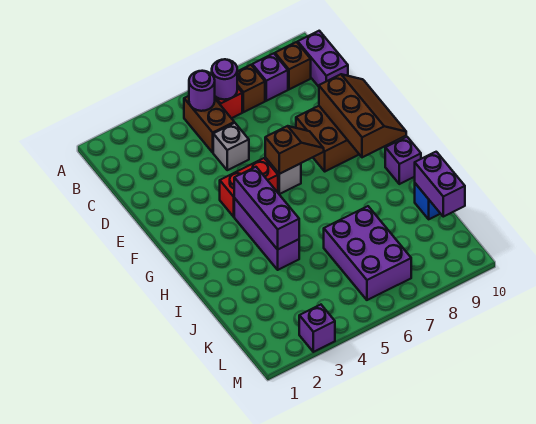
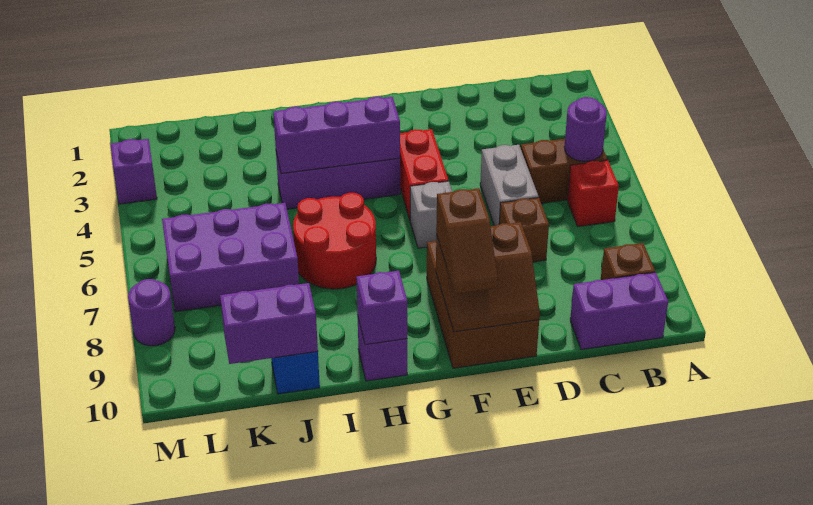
purple 1x1 round brick [212,59,237,100] -> purple 1x1 round brick moved to [128,279,175,346]
brown 1x1 brick [237,65,265,112] -> brown 1x1 brick moved to [499,198,549,262]
purple 1x1 brick [252,53,288,101] -> purple 1x1 brick moved to [356,271,407,345]
grey 1x1 brick [213,123,249,170] -> grey 1x2 brick [480,145,539,226]
brown 2x3 slope [319,74,406,157] -> brown 2x2 slope [436,222,540,332]
brown 1x2 slope [265,126,324,174] -> brown 1x2 slope moved to [436,188,498,294]
none -> red 2x2 round brick [293,193,376,289]

